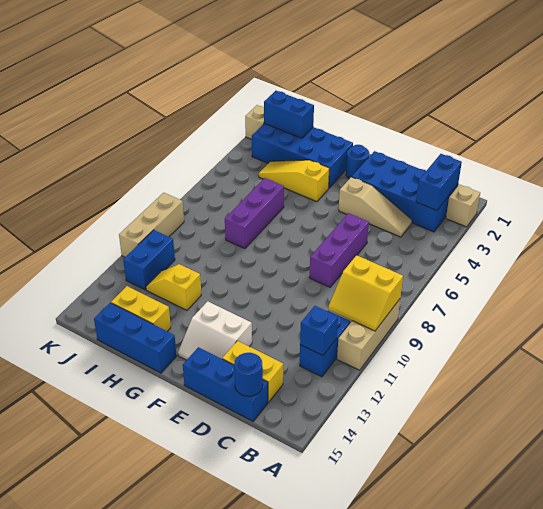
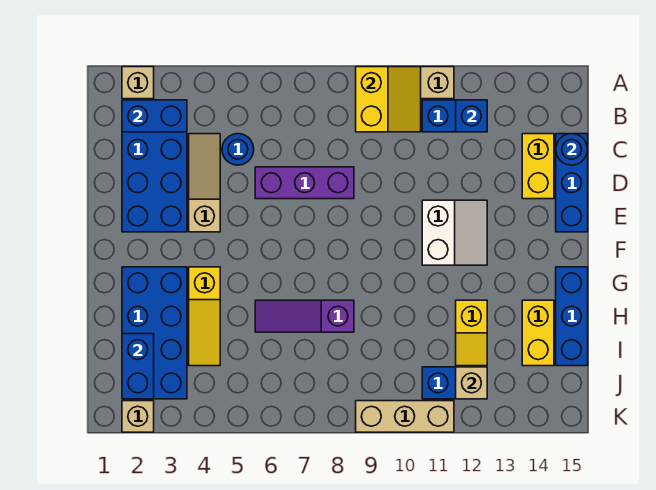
white 2x2 slope [178,301,252,360] -> white 2x2 slope moved to [422,200,487,265]
blue 1x1 round brick [346,145,369,179] -> blue 1x1 round brick moved to [222,134,254,165]
purple 1x3 brick [225,178,284,249] -> purple 1x3 slope [255,300,354,332]
none -> tan 1x1 brick [456,367,487,399]

